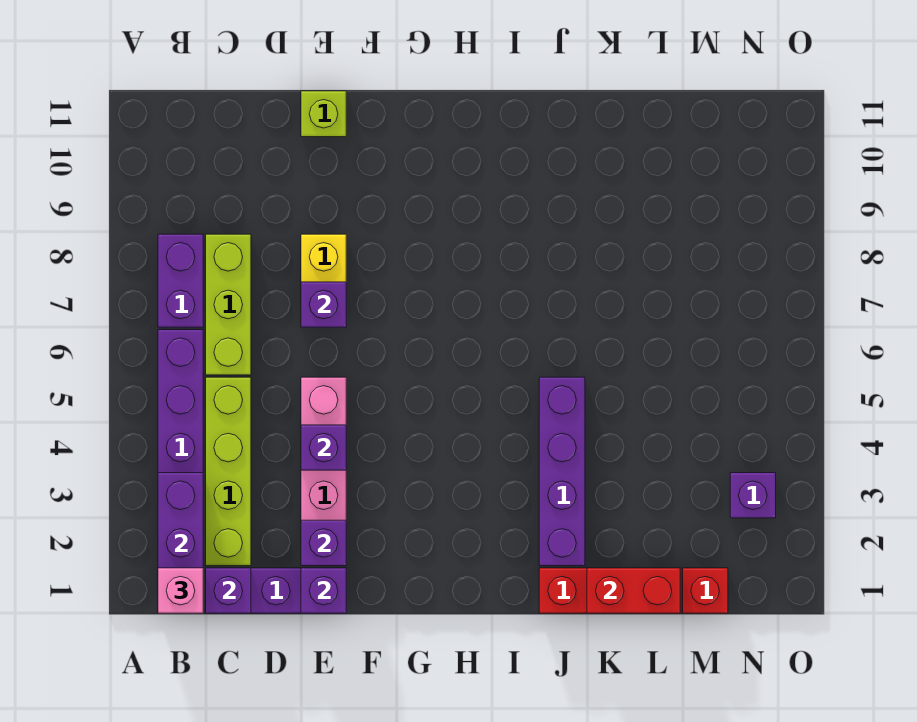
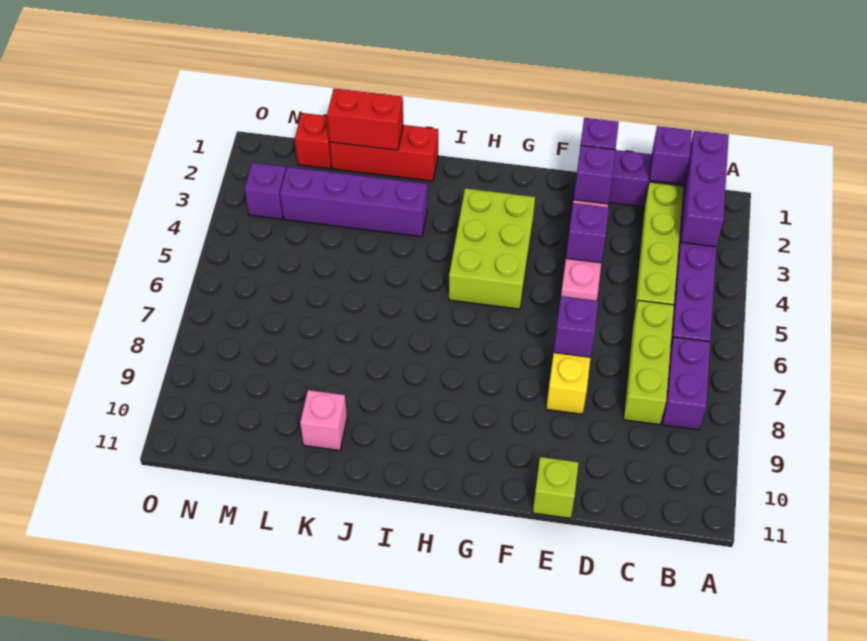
pink 1x1 brick [158,568,203,613] -> pink 1x1 brick moved to [300,390,347,450]
none -> lime 2x3 brick [449,188,535,309]
purple 1x4 brick [539,377,585,566] -> purple 1x4 brick turned to [280,167,427,237]

